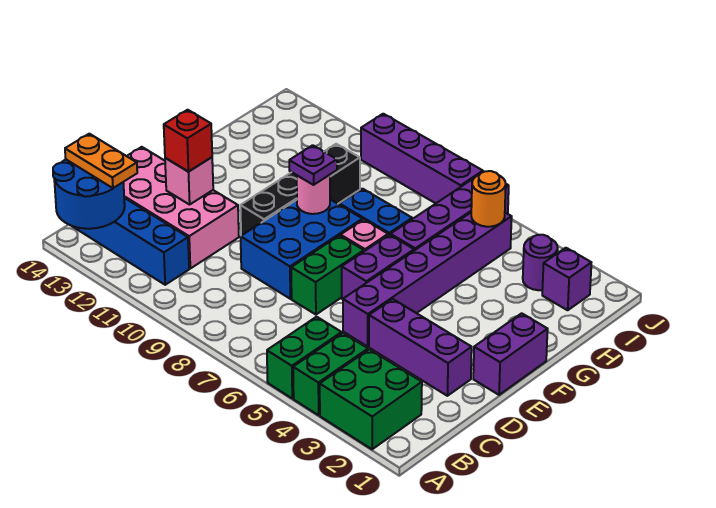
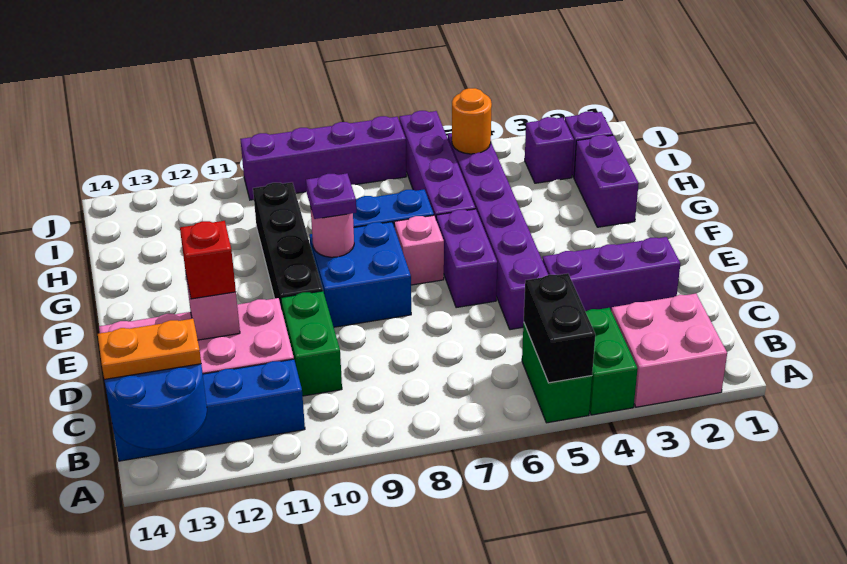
green 2x2 brick [320,349,422,449] -> pink 2x2 brick [611,294,727,407]
none -> black 1x2 brick [524,273,595,383]
green 1x2 brick [291,236,364,315] -> green 1x2 brick moved to [281,291,342,396]
blue 2x3 brick [241,200,362,299] -> blue 2x2 brick [309,222,411,327]
purple 1x2 brick [473,313,548,395] -> purple 1x2 brick moved to [574,135,639,227]
purple 1x1 round brick [523,235,558,290] -> purple 1x1 brick [525,117,574,183]

